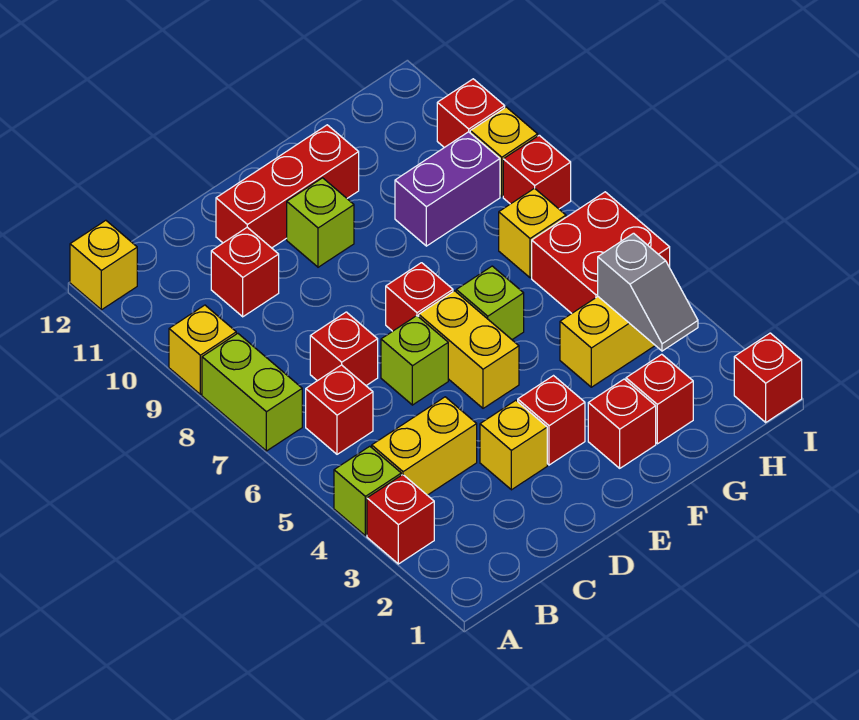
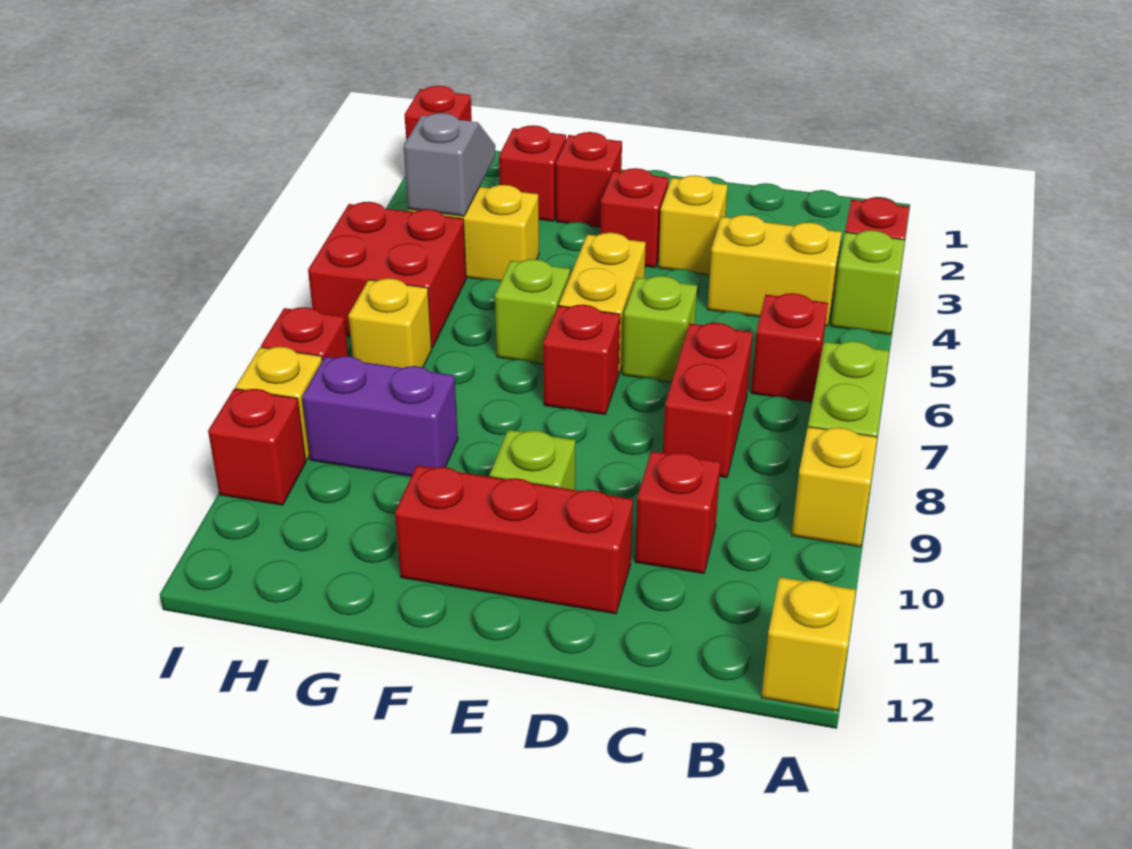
red 1x1 brick [310,312,378,386] -> red 1x2 brick [663,323,753,478]

